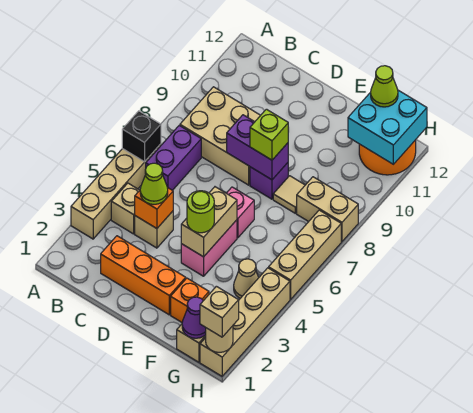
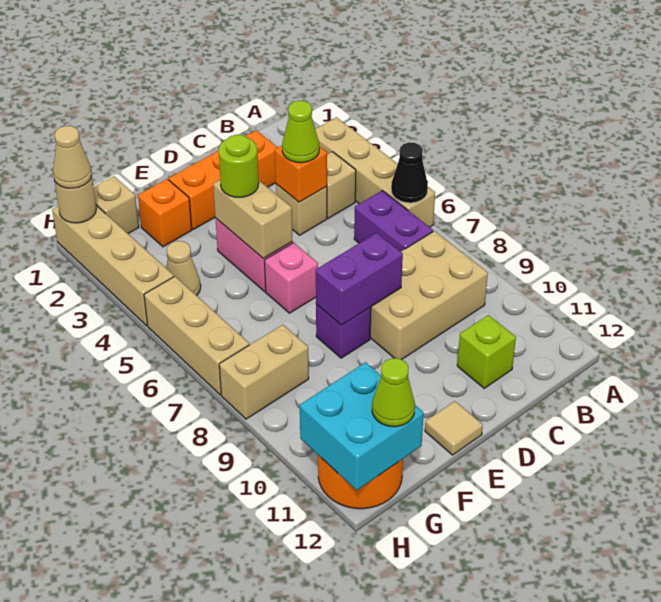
black 1x1 brick [122,111,161,162] -> black 1x1 cone [391,143,428,203]
lime 1x1 brick [250,109,288,160] -> lime 1x1 brick moved to [457,315,516,388]
tan 1x1 tile [273,176,305,213] -> tan 1x1 tile moved to [425,401,483,455]
purple 1x1 cone [182,297,206,338] -> none
tan 1x1 brick [200,286,239,337] -> tan 1x1 cone [53,126,92,188]

